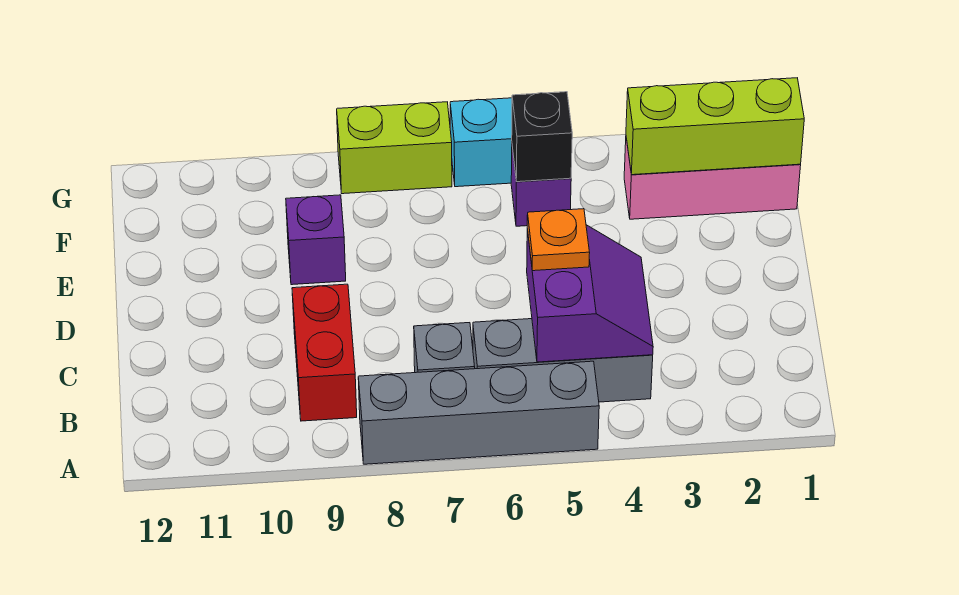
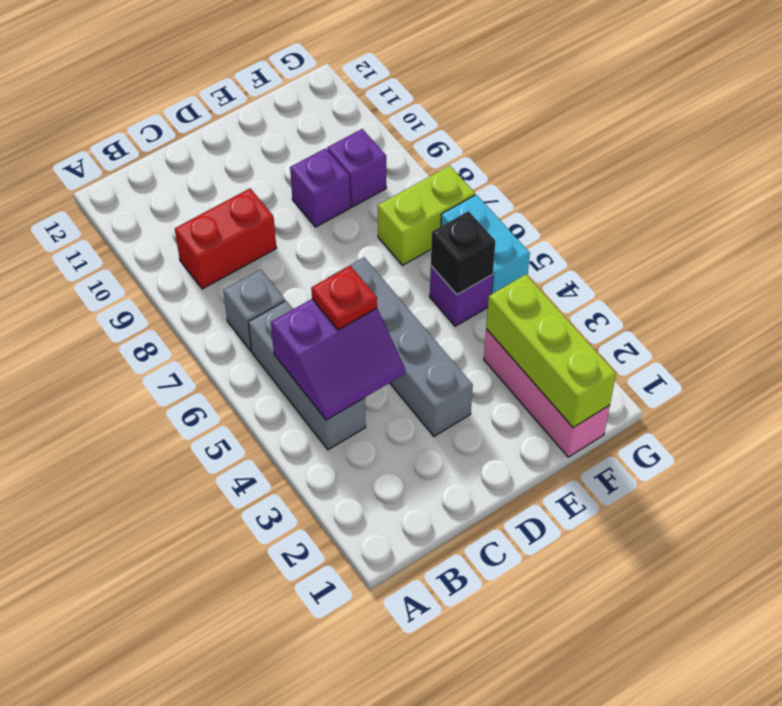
grey 1x4 brick [358,361,599,464] -> grey 1x4 brick moved to [328,257,473,436]
orange 1x1 plate [527,209,590,271] -> red 1x1 plate [311,266,377,330]
none -> purple 1x1 brick [327,129,386,207]
lime 1x2 brick [337,102,452,194] -> lime 1x2 brick turned to [378,166,475,265]

